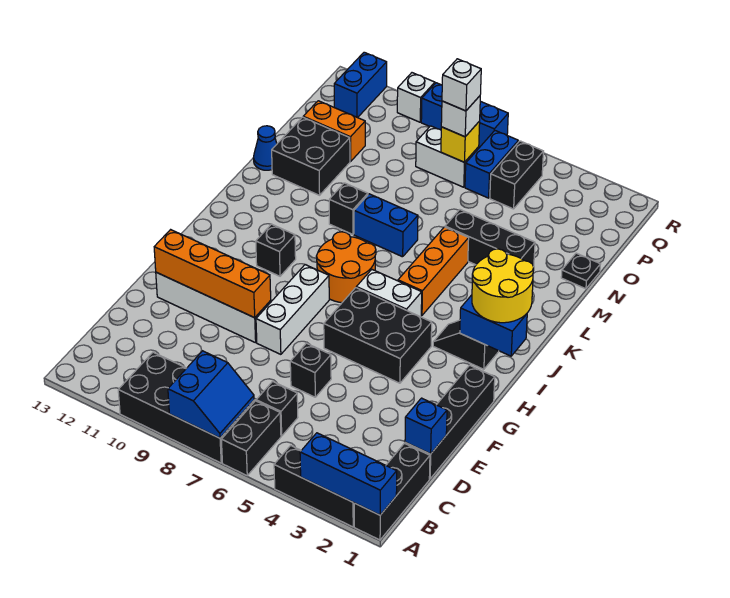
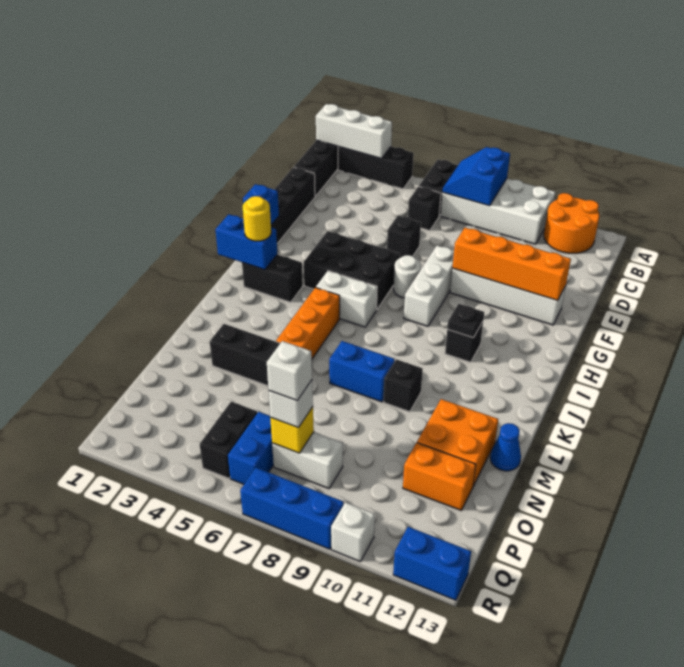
blue 1x3 brick [300,433,397,515] -> white 1x3 brick [316,104,392,159]
black 2x4 brick [118,352,254,463] -> white 2x4 brick [441,179,555,244]
blue 1x1 brick [405,398,447,454] -> blue 1x1 brick moved to [243,184,279,225]
none -> white 1x1 round brick [394,255,421,298]
yellow 2x2 round brick [472,249,534,323] -> yellow 1x1 round brick [243,196,271,241]
black 1x2 slope [433,320,499,369] -> black 1x2 brick [242,255,303,302]
orange 2x2 round brick [316,232,376,303] -> orange 2x2 round brick moved to [544,193,599,253]
black 2x2 brick [272,117,350,195] -> orange 2x2 brick [417,399,498,486]
black 1x1 plate [561,253,600,289] -> black 1x1 plate moved to [447,304,484,338]
blue 1x2 brick [334,52,387,118] -> blue 1x2 brick turned to [393,527,471,600]

